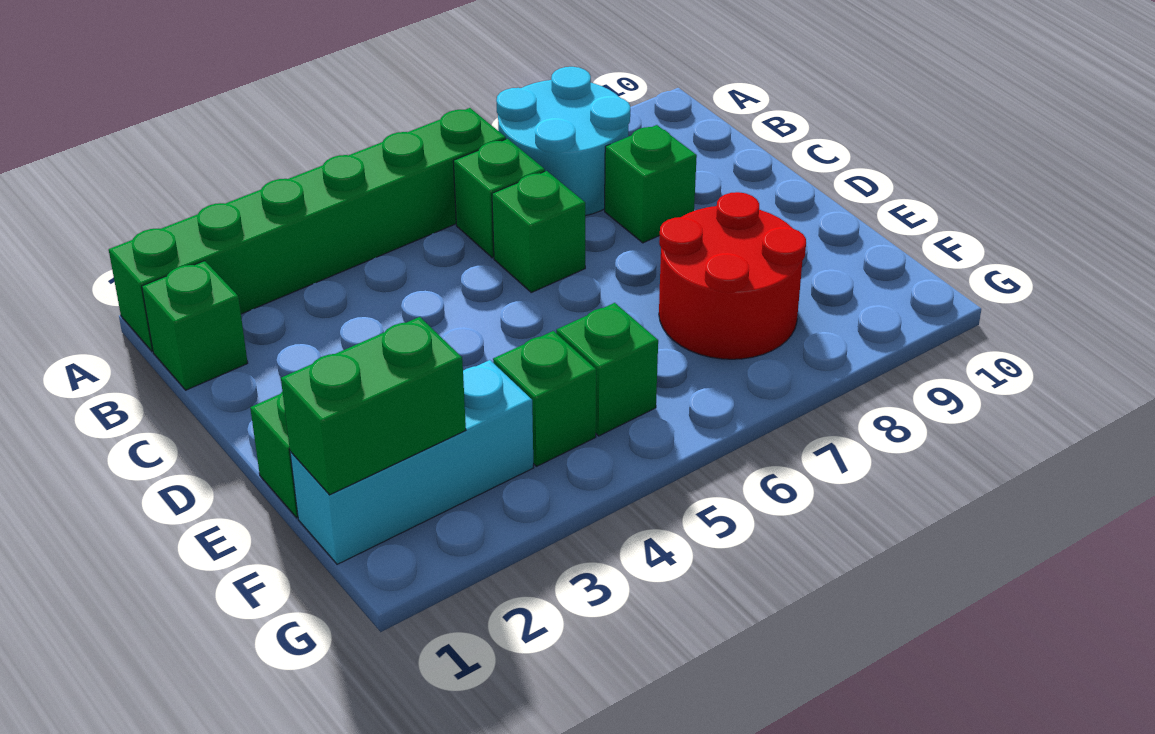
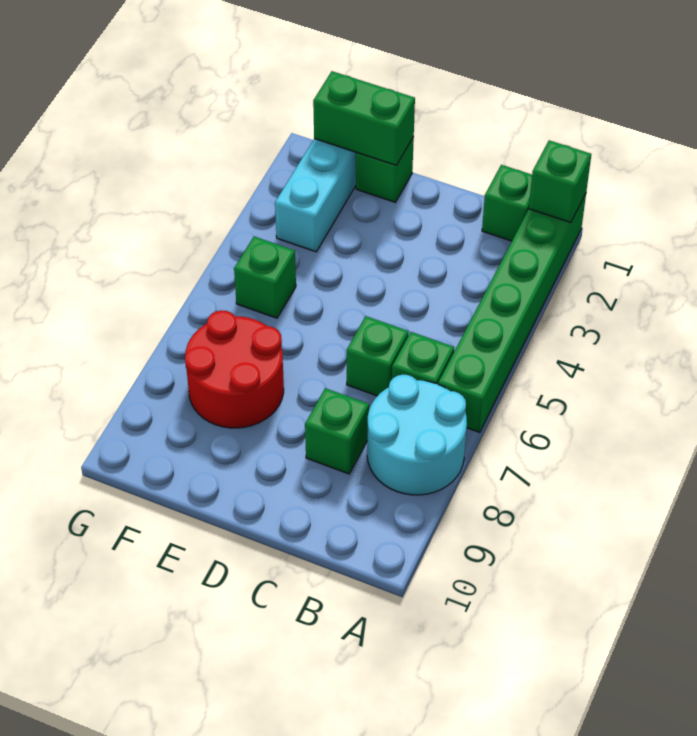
green 1x2 brick [281,317,466,495] -> green 1x2 brick turned to [313,71,415,165]
green 1x1 brick [493,331,596,466] -> green 1x1 brick moved to [529,140,591,223]

